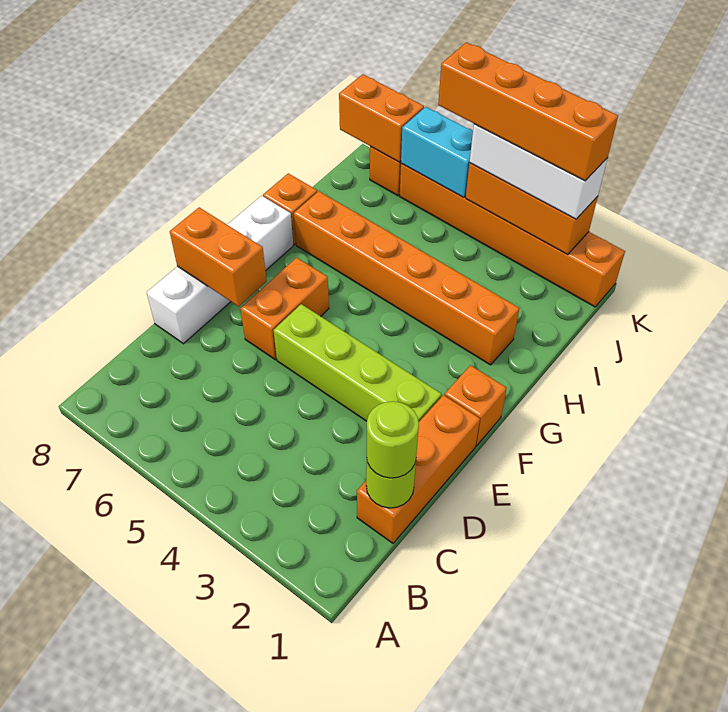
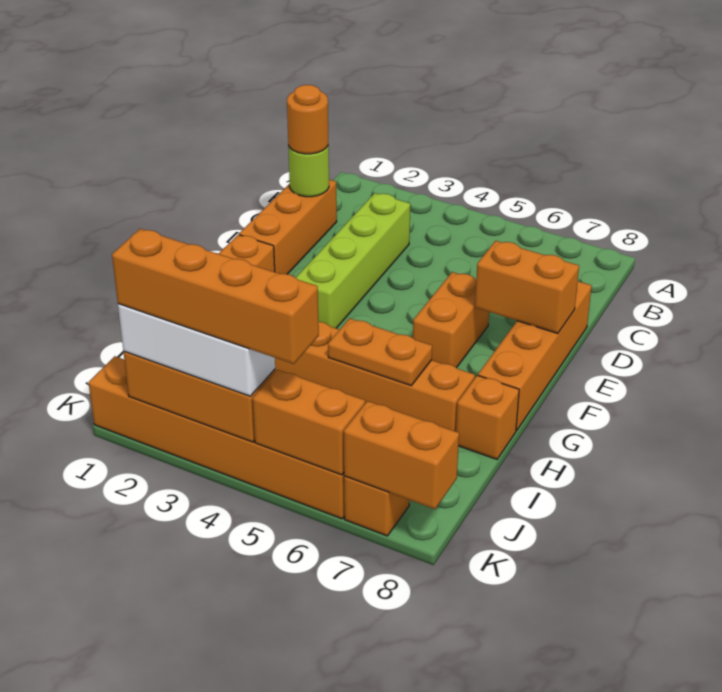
lime 1x1 round brick [367,401,419,478] -> orange 1x1 round brick [287,85,328,154]
white 1x4 brick [147,196,293,344] -> orange 1x4 brick [478,281,592,431]
lime 1x4 brick [273,304,442,422] -> lime 1x4 brick turned to [296,193,410,328]
none -> orange 1x2 plate [328,318,432,385]
cyan 1x2 brick [401,107,473,198] -> orange 1x2 brick [253,370,365,475]

